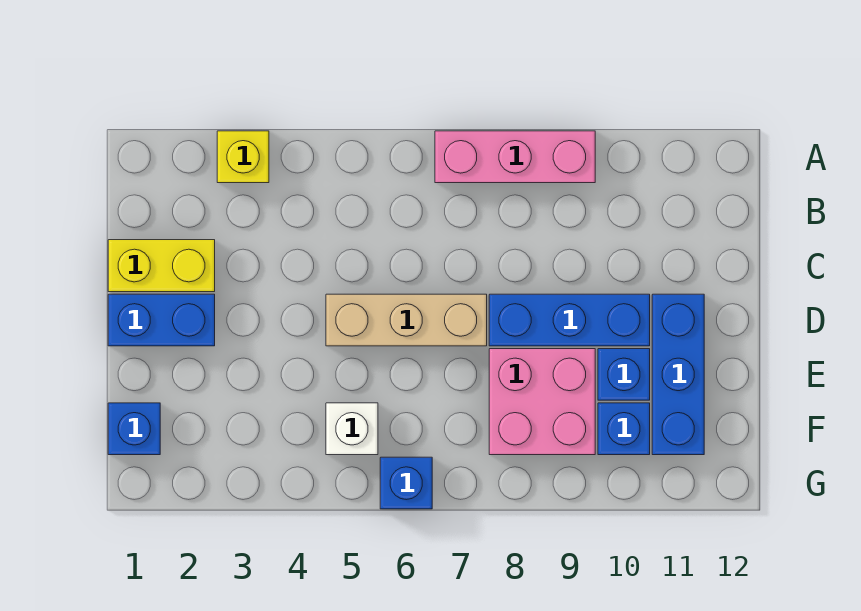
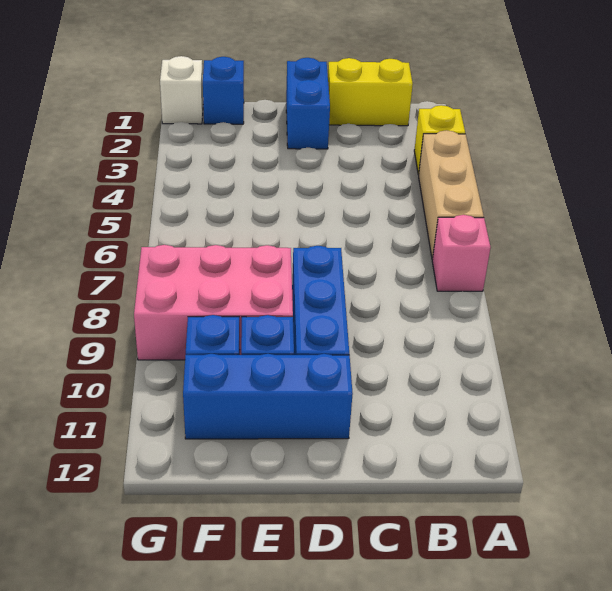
pink 1x3 brick [435,131,595,183] -> pink 1x1 brick [432,215,491,291]
yellow 1x2 brick [108,240,215,292] -> yellow 1x2 brick turned to [328,58,413,126]
tan 1x3 brick [326,294,487,346] -> tan 1x3 brick moved to [419,130,484,260]
pink 2x2 brick [489,349,595,455] -> pink 2x3 brick [134,245,293,360]
white 1x1 brick [326,403,378,455] -> white 1x1 brick moved to [160,56,203,124]
blue 1x1 brick [380,457,432,509] -> none

